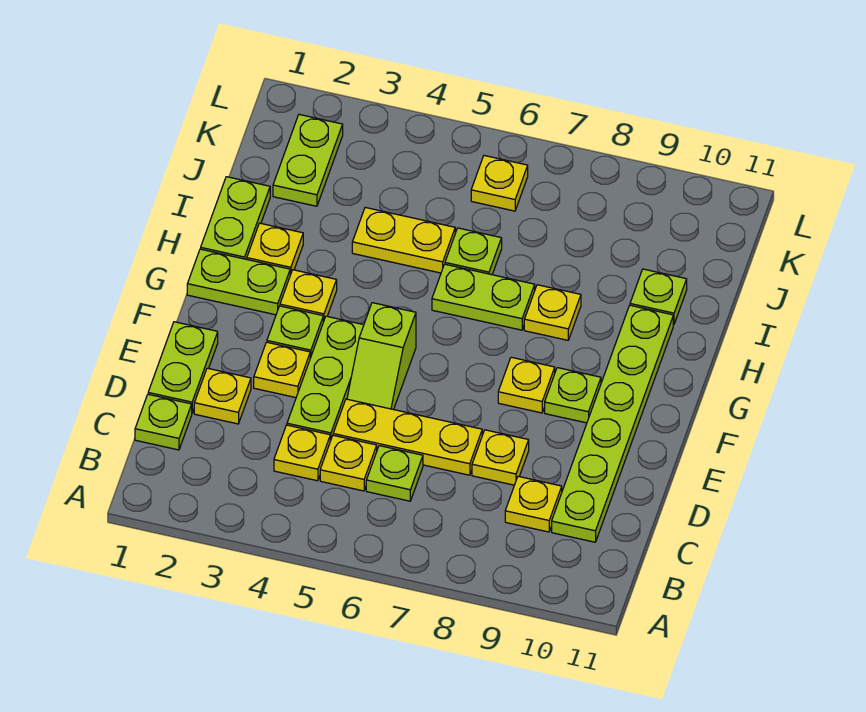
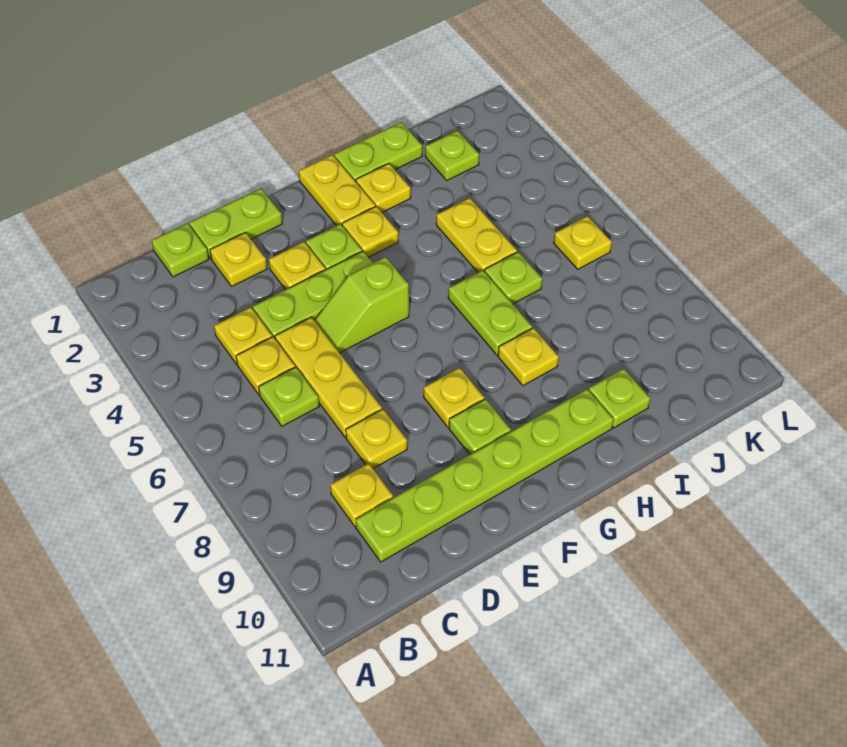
lime 1x2 plate [187,249,290,315] -> yellow 1x2 plate [299,155,375,226]
lime 1x2 plate [273,114,343,206] -> lime 1x1 plate [425,131,479,180]

